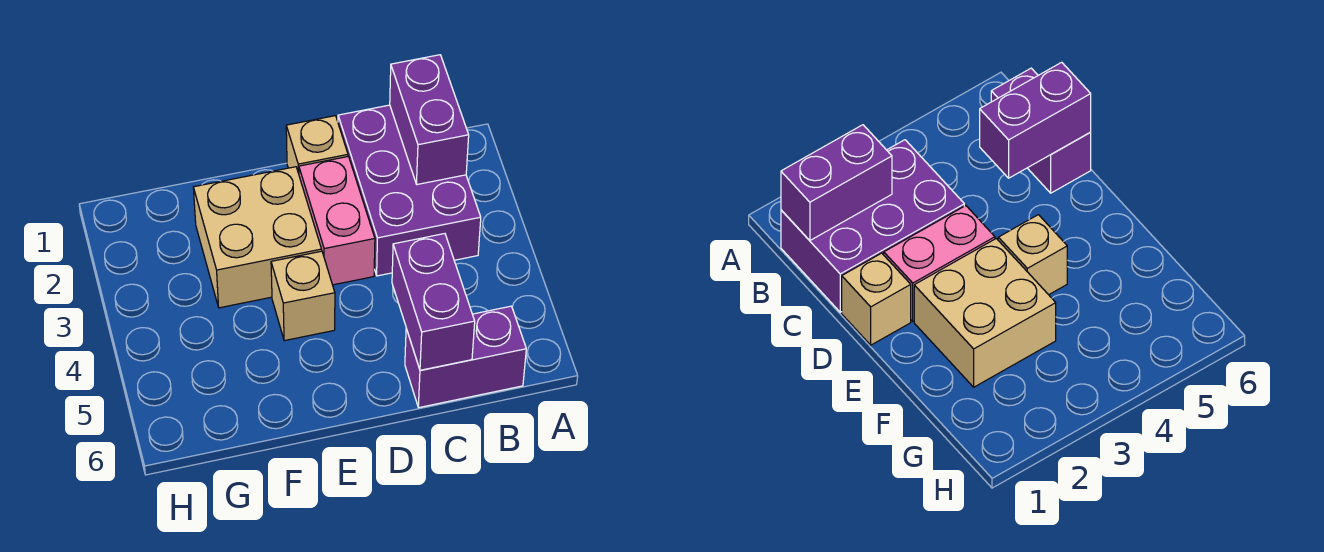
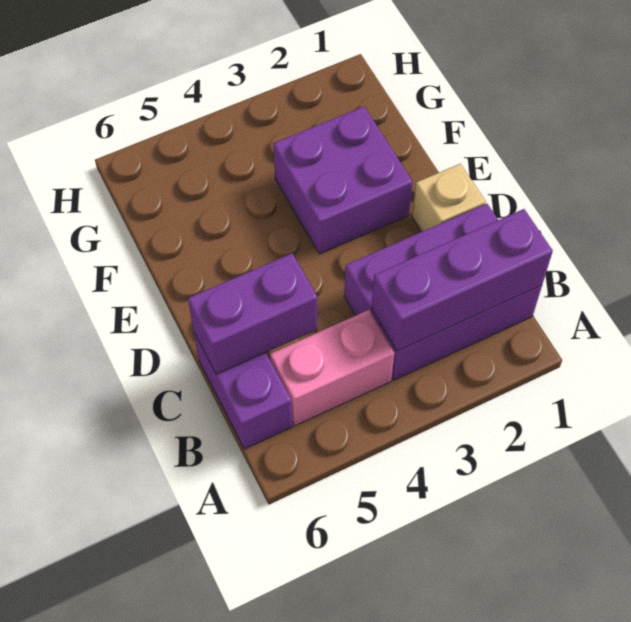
purple 1x2 brick [390,55,469,184] -> purple 1x3 brick [372,209,553,351]
pink 1x2 brick [299,156,375,285] -> pink 1x2 brick moved to [270,310,394,426]
tan 2x2 brick [193,167,322,308] -> purple 2x2 brick [273,107,413,254]
tan 1x1 brick [271,251,335,341] -> none

